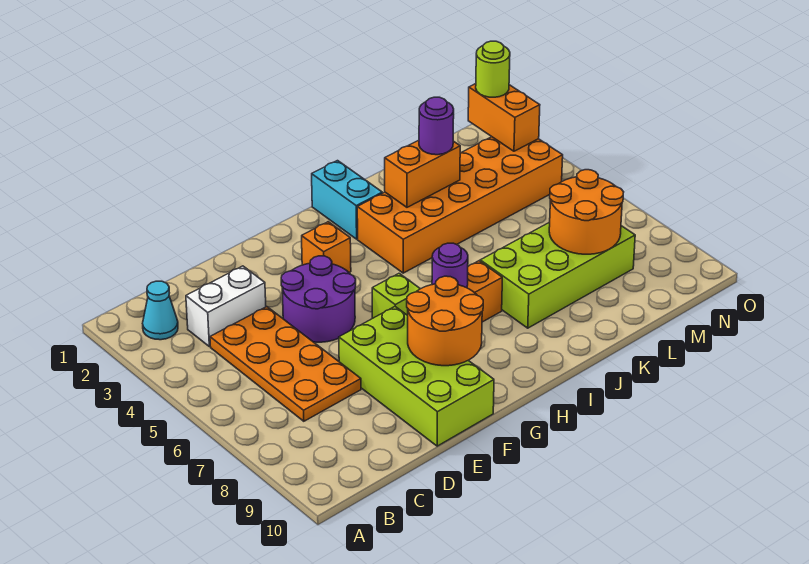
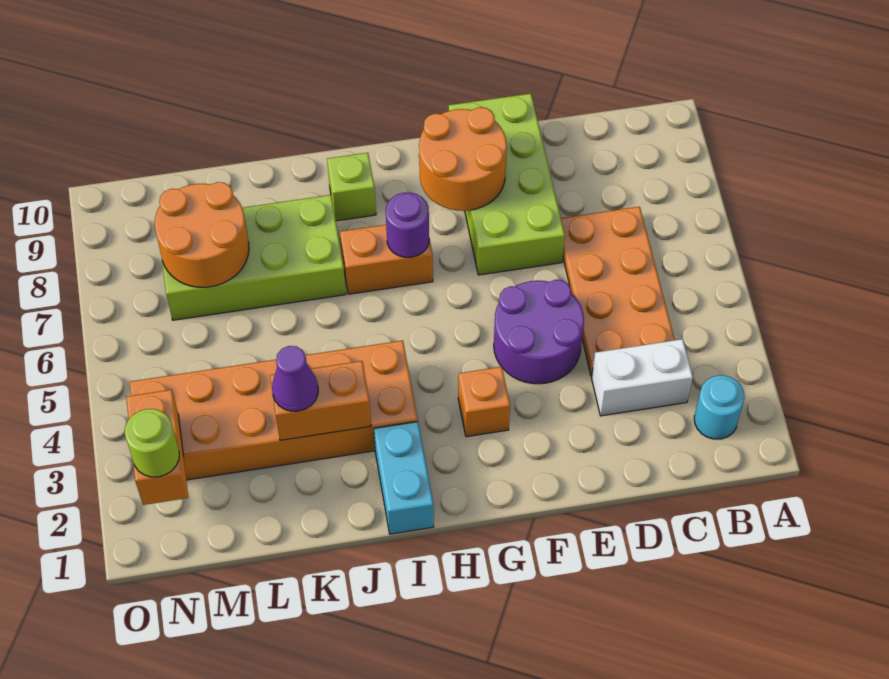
cyan 1x1 cone [143,281,178,340] -> cyan 1x1 round brick [694,375,745,439]
lime 1x1 brick [372,274,420,318] -> lime 1x1 brick moved to [327,153,376,221]
purple 1x1 round brick [419,97,454,155] -> purple 1x1 cone [272,346,318,411]

